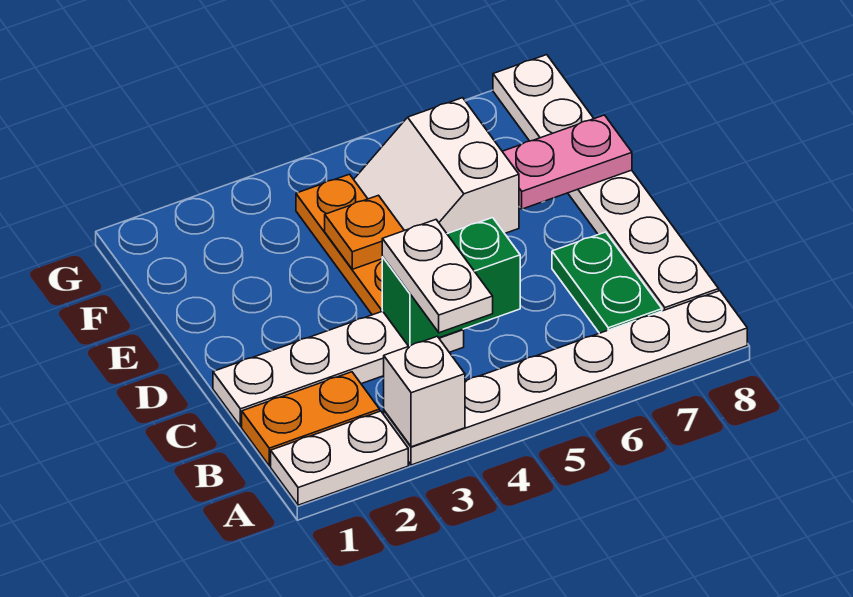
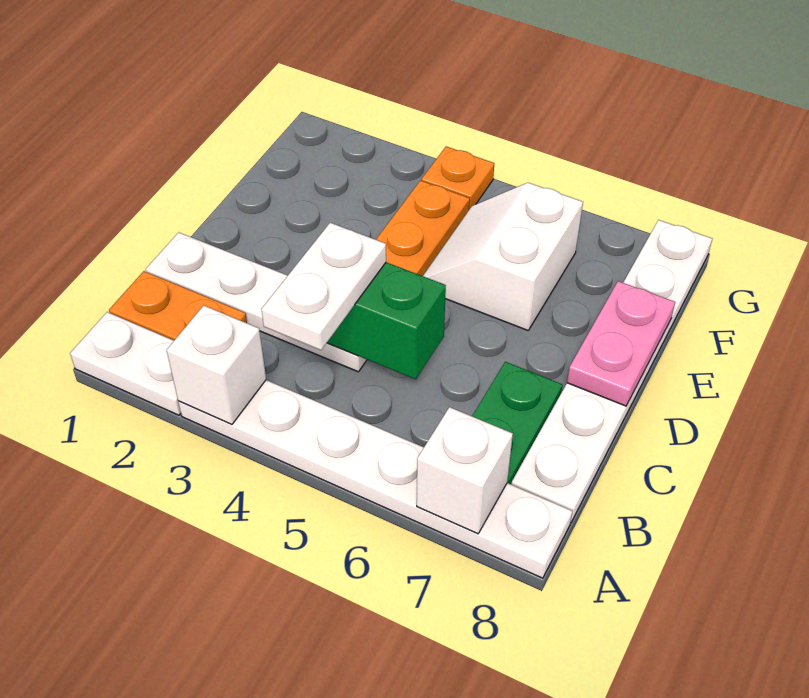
none -> white 1x1 brick [417,407,513,534]
orange 1x1 plate [325,195,404,269] -> orange 1x1 plate moved to [422,147,494,209]
pink 1x2 plate [502,115,632,209] -> pink 1x2 plate turned to [567,281,675,406]

